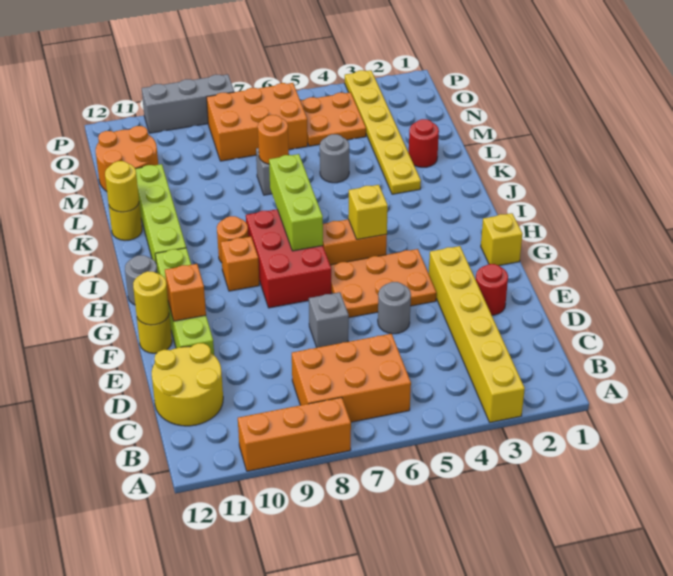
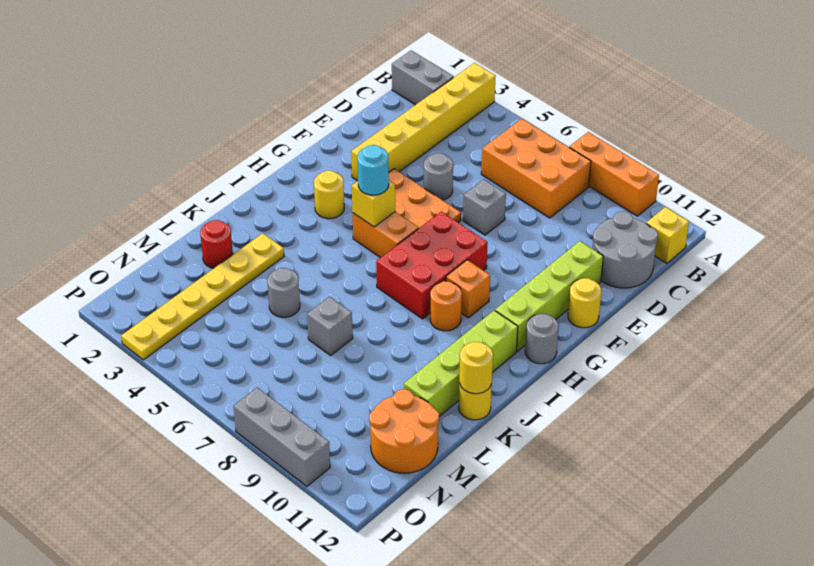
none -> grey 1x2 brick [392,50,453,105]
yellow 2x2 round brick [152,343,223,426] -> grey 2x2 round brick [593,211,658,288]
red 1x1 round brick [476,264,508,315] -> none
orange 1x1 brick [165,264,206,321] -> none
yellow 1x1 round brick [133,271,169,325] -> yellow 1x1 round brick moved to [314,171,344,219]
yellow 1x1 brick [481,213,522,266] -> yellow 1x1 brick moved to [646,207,689,263]
none -> cyan 1x1 round brick [358,145,389,195]
lime 1x3 brick [269,154,323,251] -> none
orange 1x1 round brick [258,115,289,164] -> none
orange 2x2 plate [300,92,366,146] -> none
orange 2x3 brick [207,83,308,161] -> none

